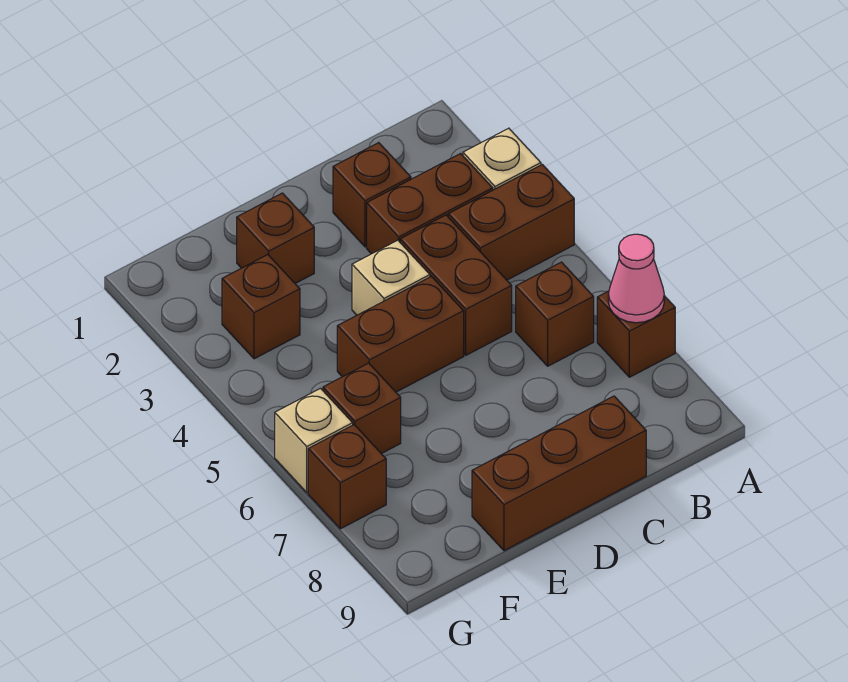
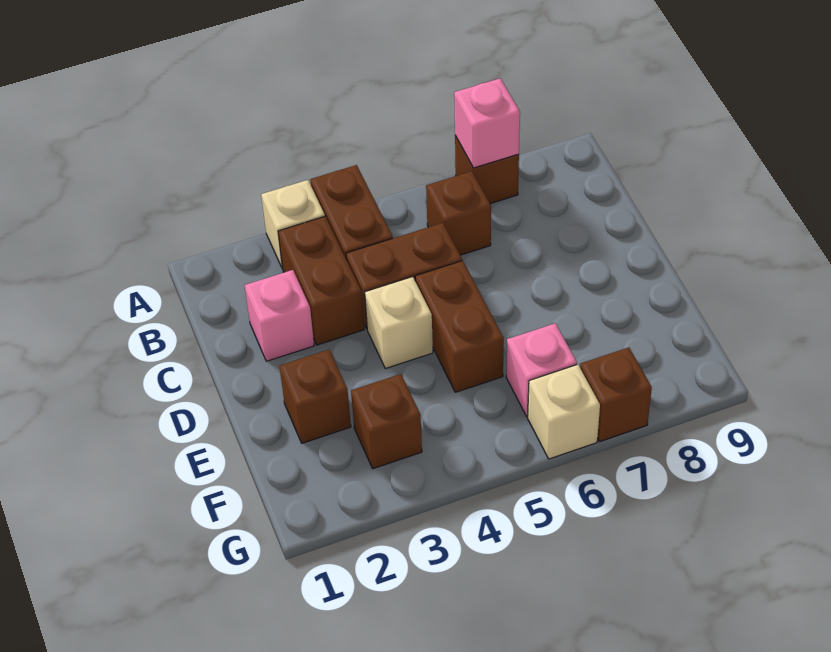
pink 1x1 cone [608,234,664,323] -> pink 1x1 brick [454,78,520,168]
brown 1x1 brick [333,143,411,247] -> pink 1x1 brick [245,270,314,361]
brown 1x3 brick [472,396,646,551] -> none
brown 1x1 brick [323,363,401,454] -> pink 1x1 brick [506,323,577,417]

